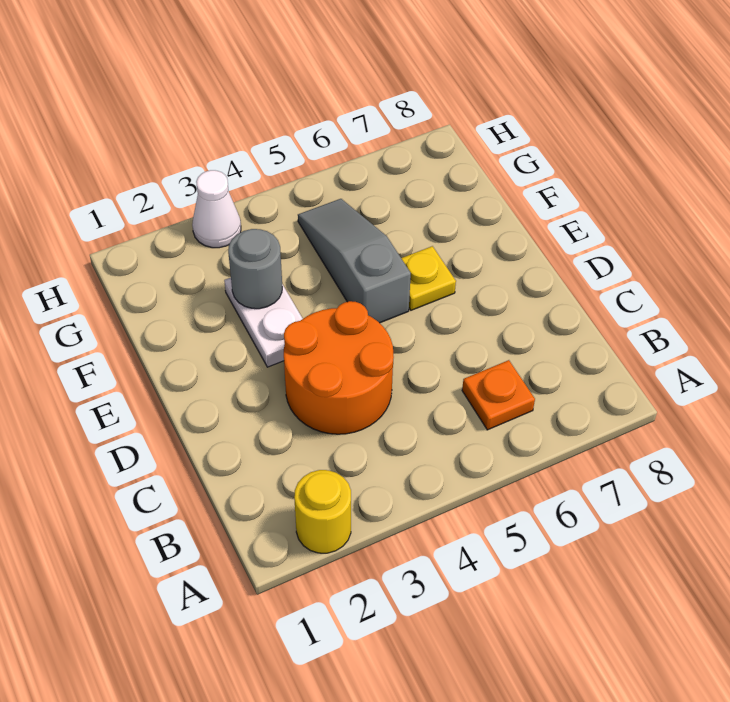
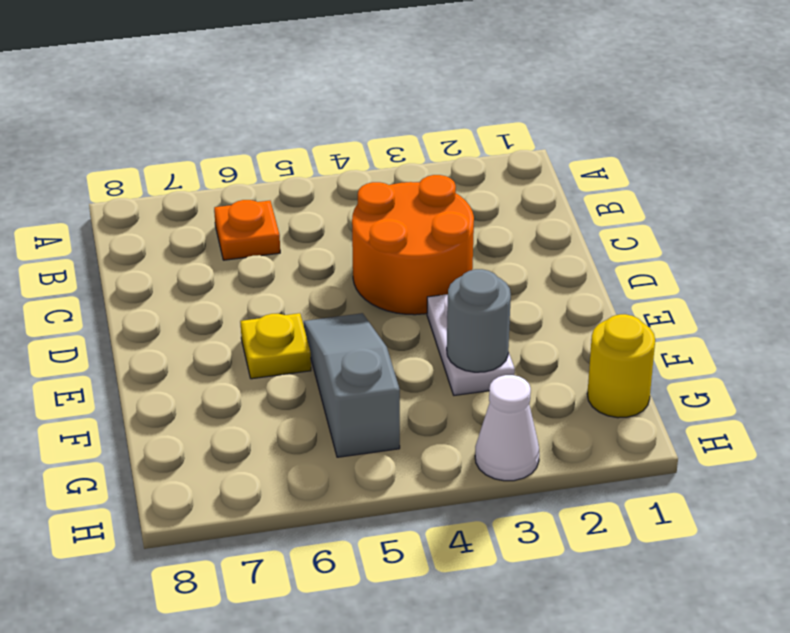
yellow 1x1 round brick [294,470,351,553] -> yellow 1x1 round brick moved to [587,314,655,418]
grey 1x3 slope [298,199,411,323] -> grey 1x3 slope turned to [304,313,400,457]

